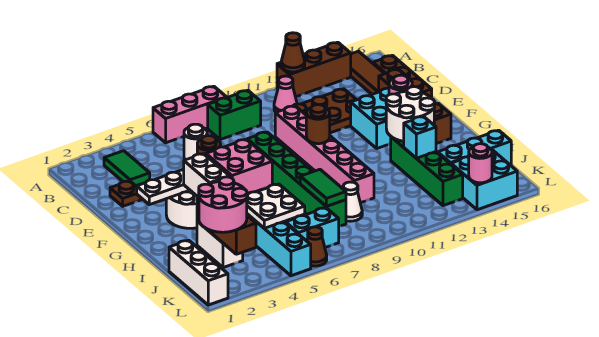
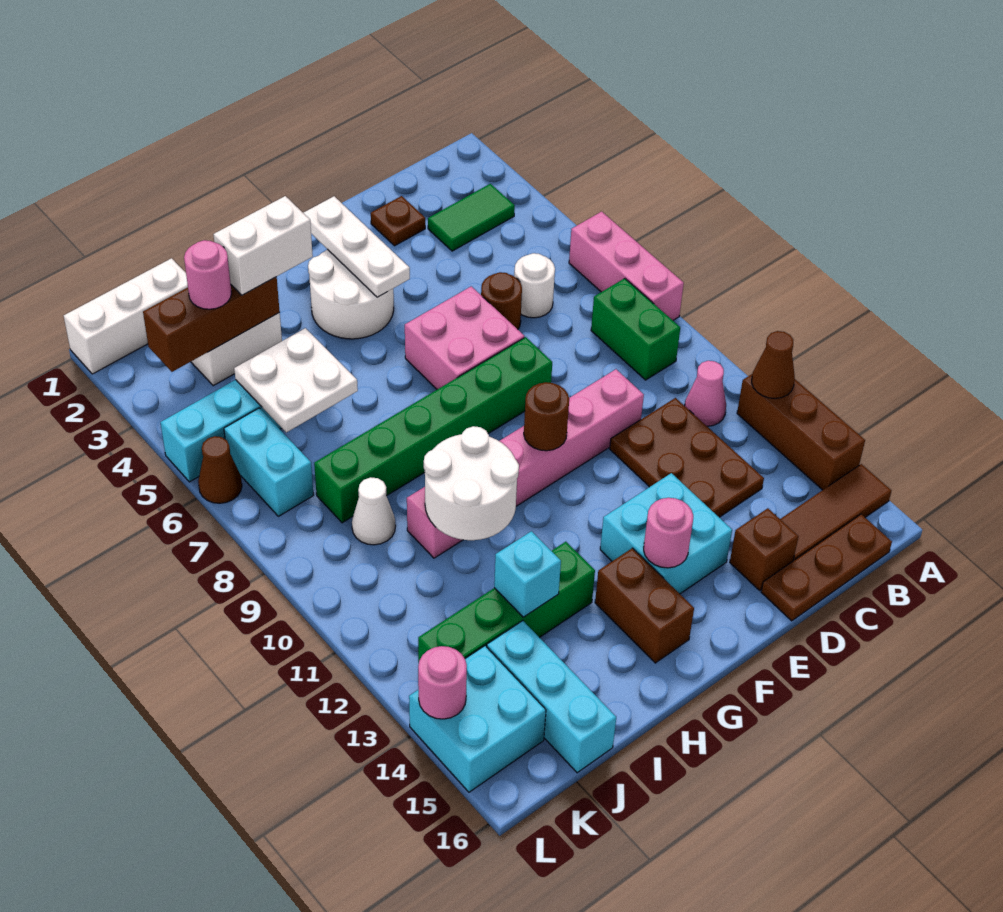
white 2x2 round brick [386,87,435,141] -> white 2x2 round brick moved to [424,426,519,540]
green 1x2 tile [300,169,346,206] -> none
pink 2x2 round brick [199,177,247,232] -> pink 1x1 round brick [184,240,232,309]

